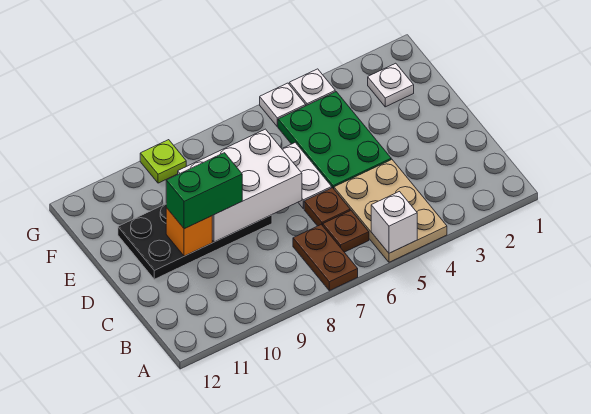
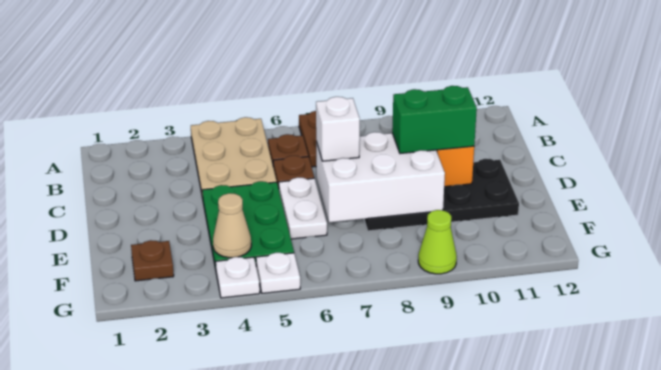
white 1x1 brick [371,192,417,253] -> white 1x1 brick moved to [316,97,360,161]
white 1x1 plate [368,63,414,107] -> brown 1x1 plate [131,240,174,281]
none -> tan 1x1 cone [213,193,251,258]
lime 1x1 plate [140,140,186,183] -> lime 1x1 cone [418,210,457,274]

